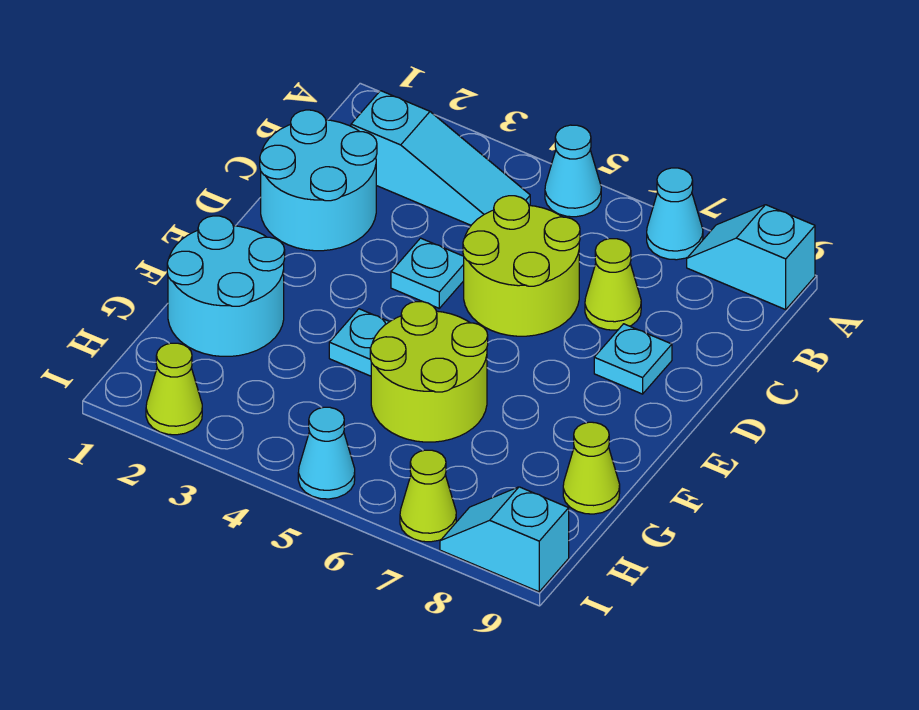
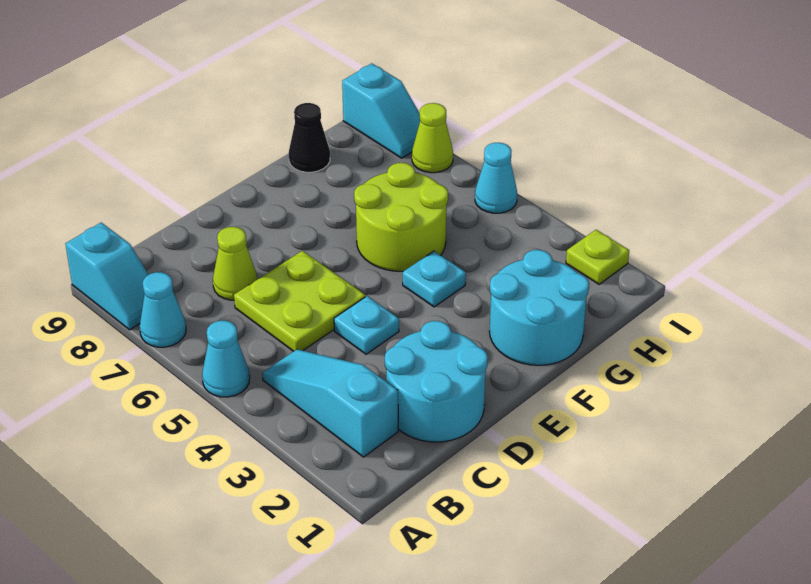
lime 2x2 round brick [463,196,580,336] -> lime 2x2 plate [234,251,365,351]
cyan 1x1 plate [594,324,672,394] -> none
lime 1x1 cone [563,422,620,514] -> black 1x1 cone [289,103,330,172]
lime 1x1 cone [146,343,202,435] -> lime 1x1 plate [566,230,629,284]

